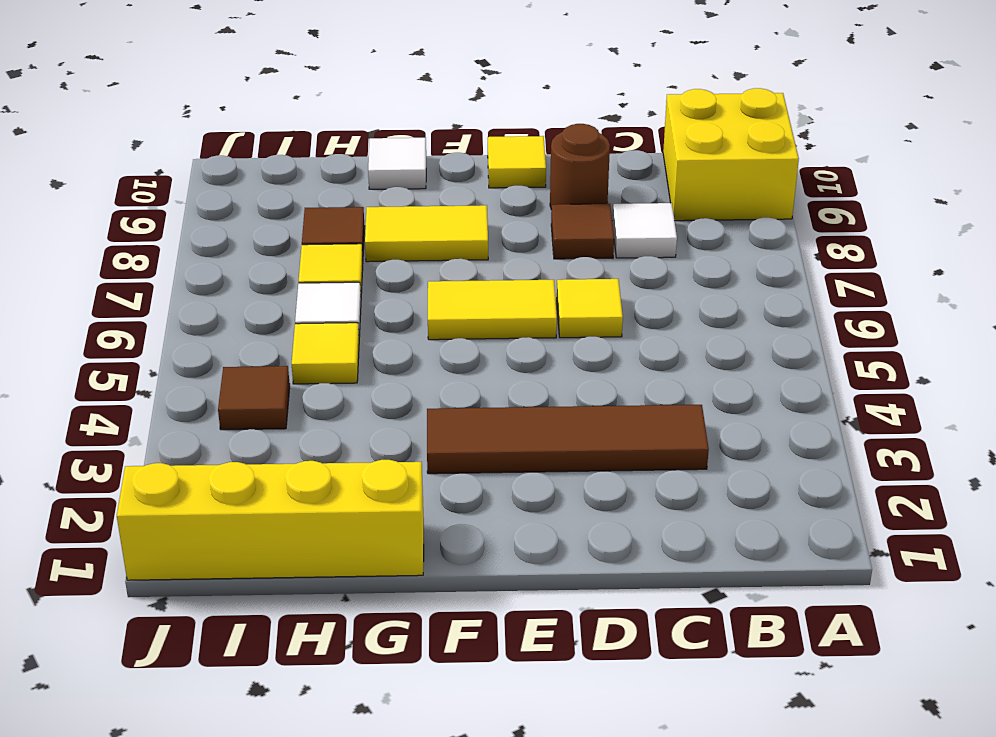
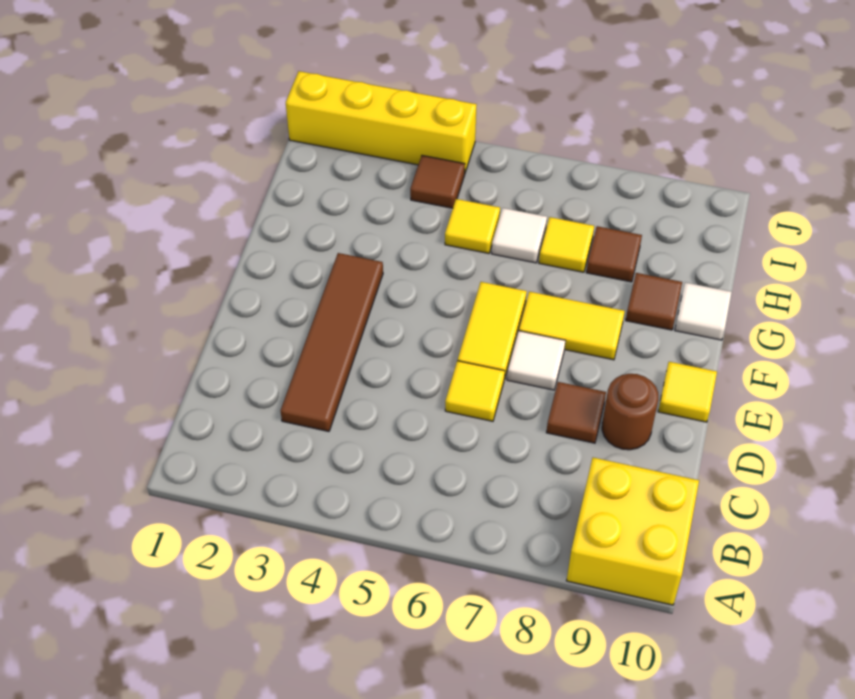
white 1x1 tile [612,203,677,258] -> white 1x1 tile moved to [507,331,565,390]
yellow 1x2 tile [365,205,488,262] -> yellow 1x2 tile turned to [519,292,625,360]
yellow 1x4 brick [117,460,424,580] -> yellow 1x4 brick turned to [286,71,477,172]
none -> brown 1x1 tile [626,273,682,330]

